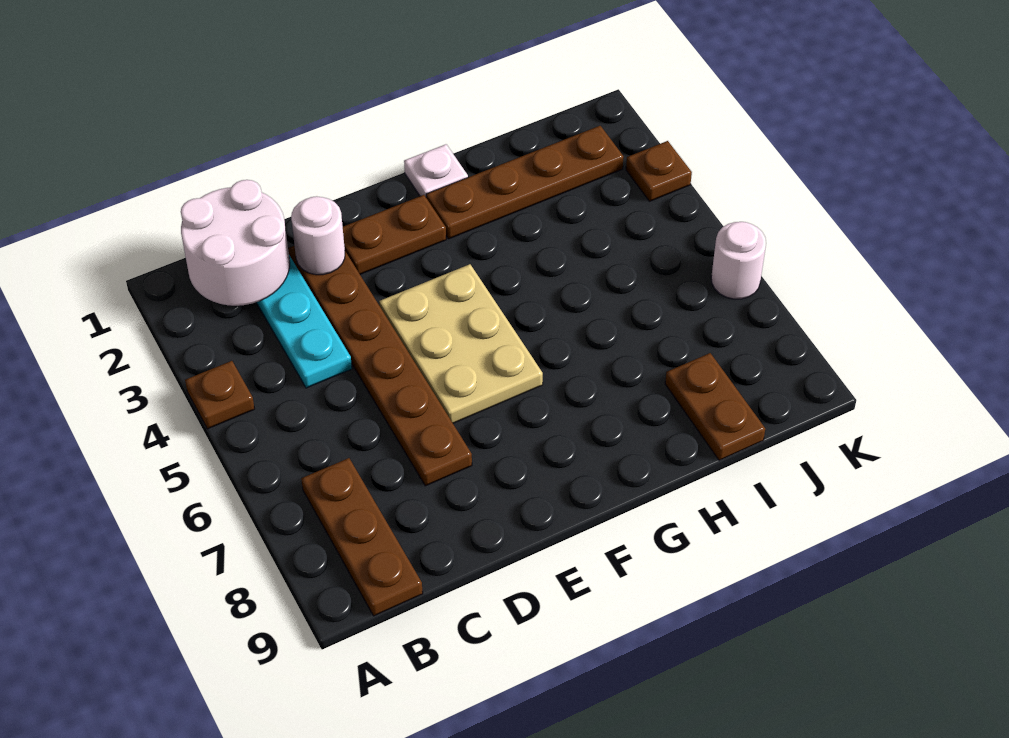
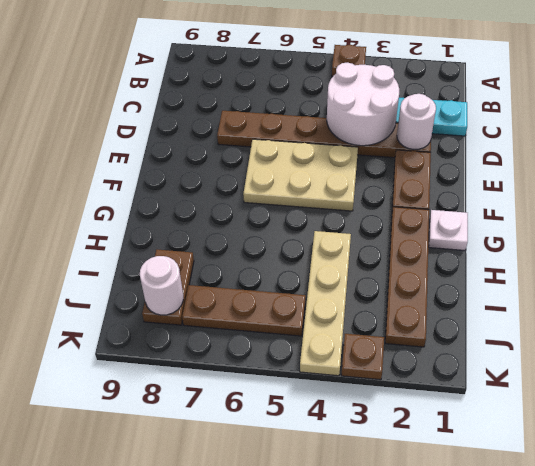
white 2x2 round brick [181,180,290,306] -> white 2x2 round brick moved to [327,63,399,146]
brown 1x3 plate [301,458,423,616] -> brown 1x3 plate moved to [182,285,305,336]
none -> tan 1x4 plate [300,231,351,376]
brown 1x2 plate [665,353,765,460] -> brown 1x2 plate turned to [142,250,194,325]
white 1x1 round brick [711,222,766,299] -> white 1x1 round brick moved to [140,256,183,315]

